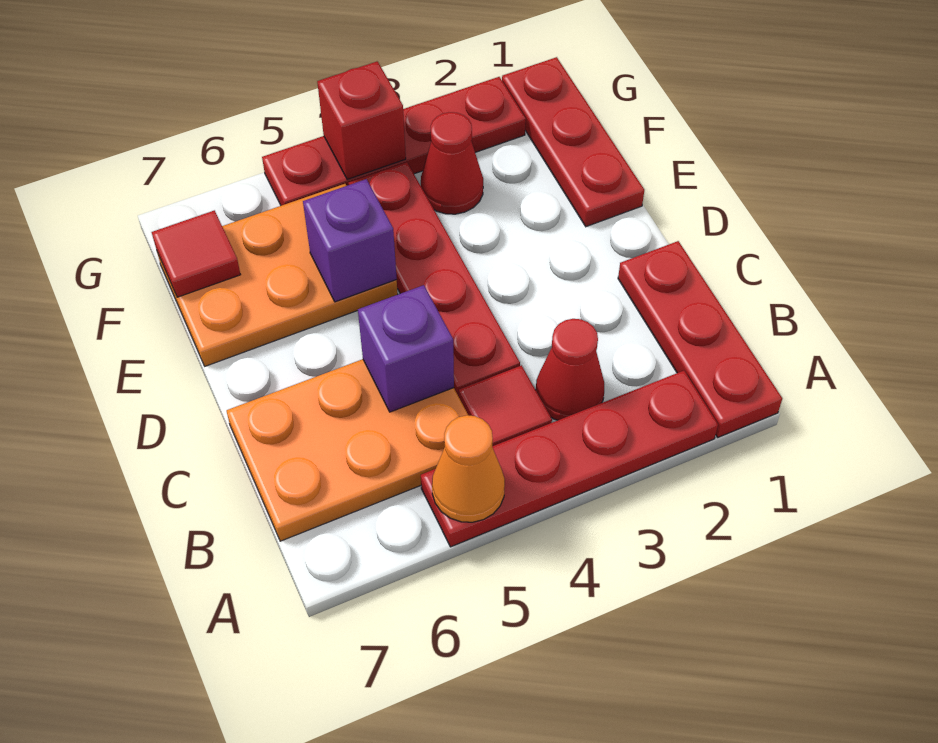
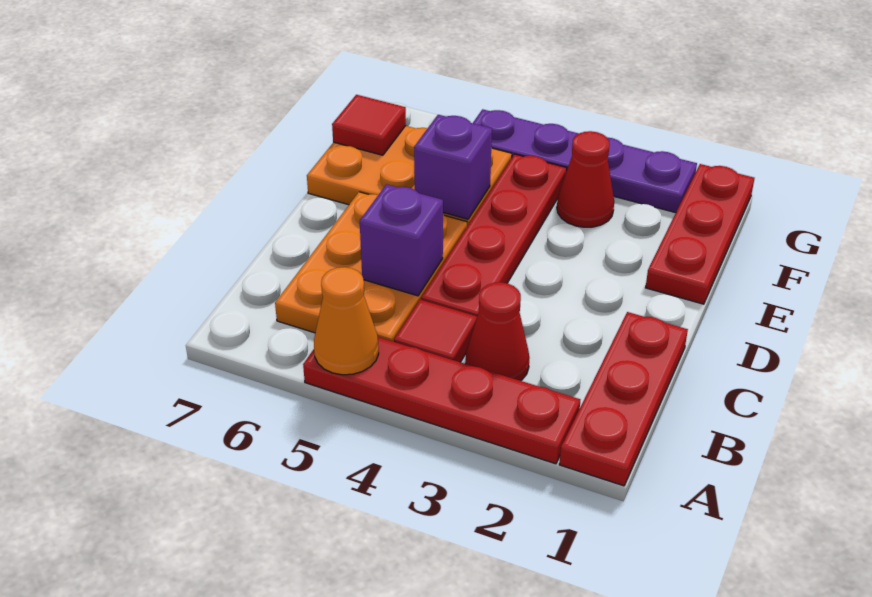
orange 2x3 plate [226,359,468,541] -> orange 2x3 plate turned to [275,192,467,342]
red 1x4 plate [262,77,526,206] -> purple 1x4 plate [473,109,697,213]
red 1x1 brick [317,61,406,179] -> none

